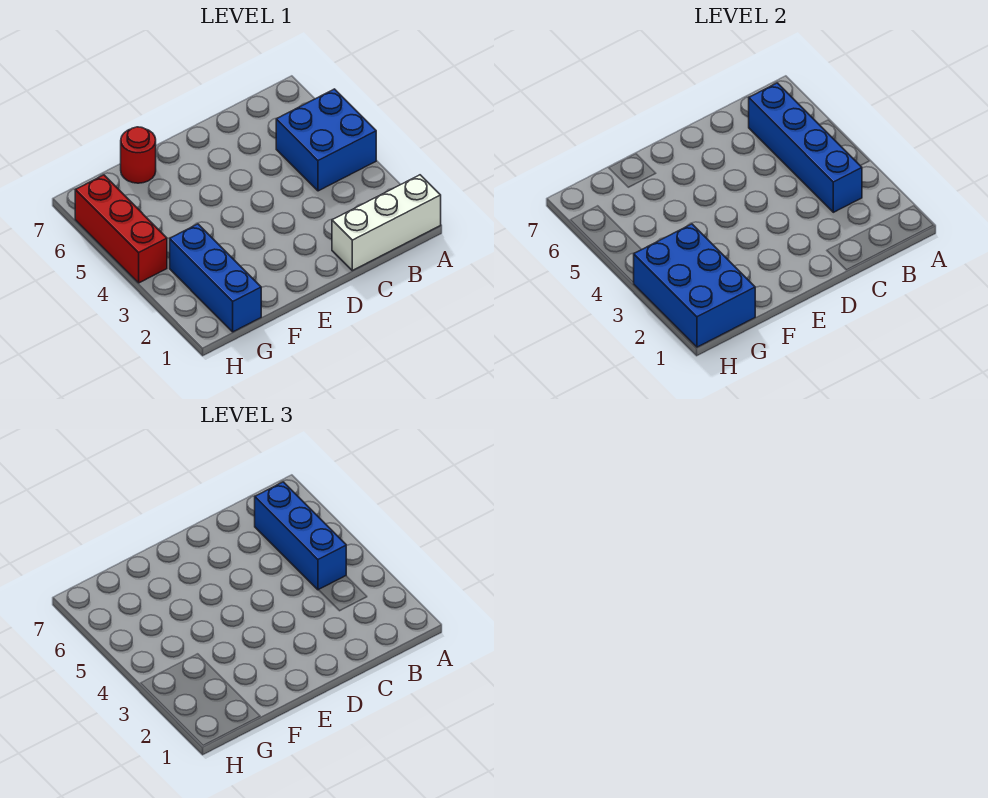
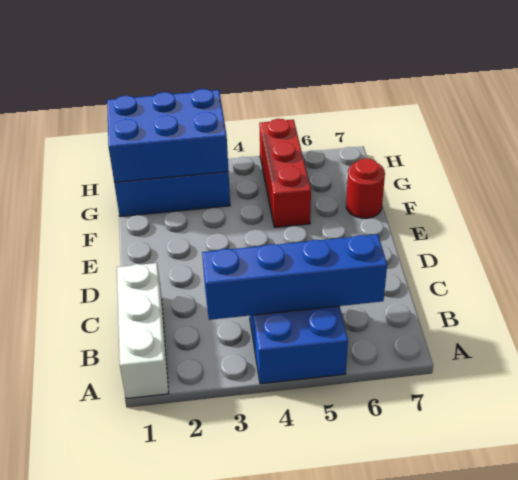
blue 1x3 brick [255,482,346,590] -> none
red 1x3 brick [75,175,167,283] -> red 1x3 brick turned to [259,119,311,227]

